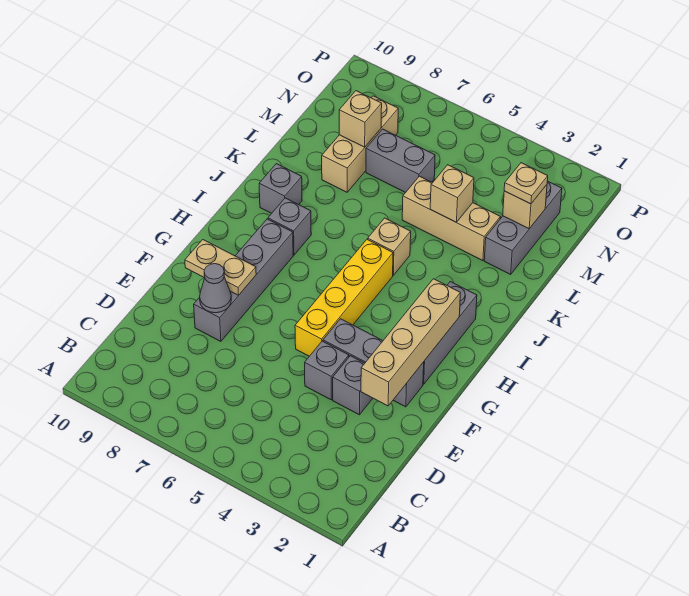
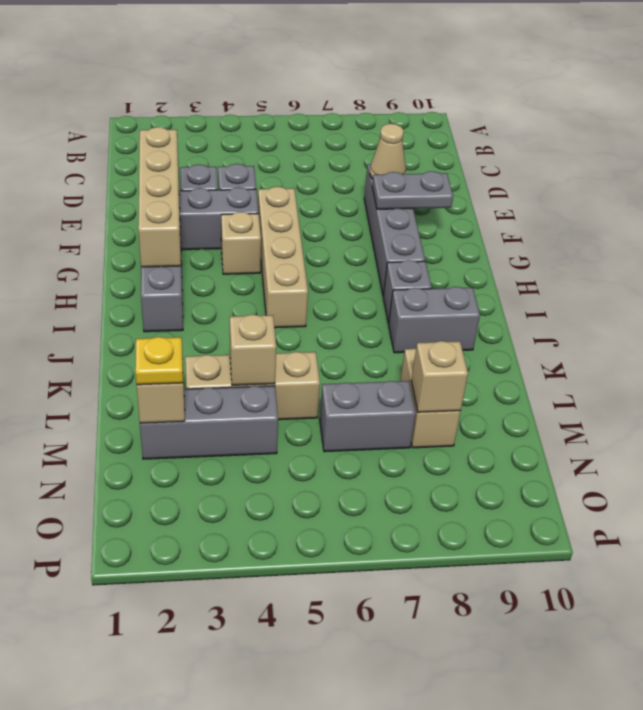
grey 1x1 cone [200,264,231,313] -> tan 1x1 cone [370,124,406,179]
yellow 1x4 brick [295,239,393,356] -> tan 1x4 brick [258,187,308,328]
tan 1x2 plate [185,240,256,296] -> grey 1x2 plate [372,171,453,209]
tan 1x1 brick [368,218,411,275] -> tan 1x1 brick moved to [221,212,261,274]
grey 1x1 brick [259,164,302,213] -> grey 1x2 brick [389,287,480,353]
grey 1x3 brick [484,181,562,274] -> grey 1x3 brick turned to [140,386,278,459]
tan 1x3 brick [322,96,398,192] -> tan 1x2 brick [401,349,461,448]
tan 1x1 plate [504,163,548,204] -> yellow 1x1 plate [135,337,183,385]

